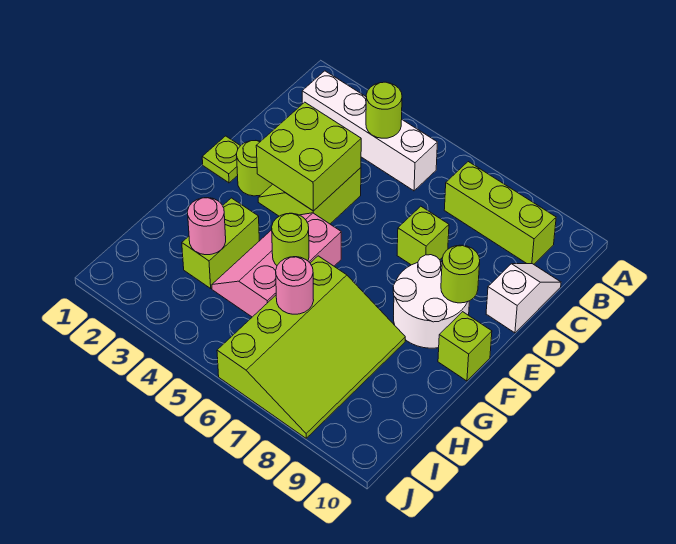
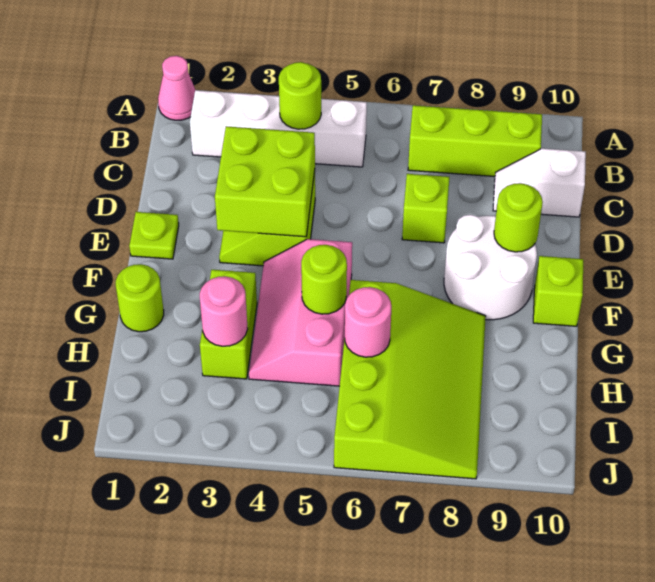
none -> pink 1x1 cone [158,56,195,120]
white 1x2 slope [486,264,561,333] -> white 1x2 slope turned to [493,148,586,217]
lime 1x1 round brick [237,141,272,196] -> lime 1x1 round brick moved to [116,264,164,332]

